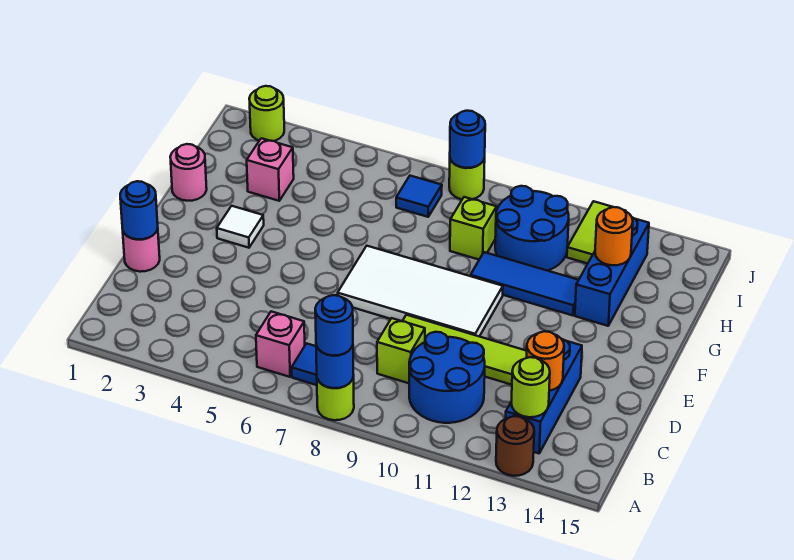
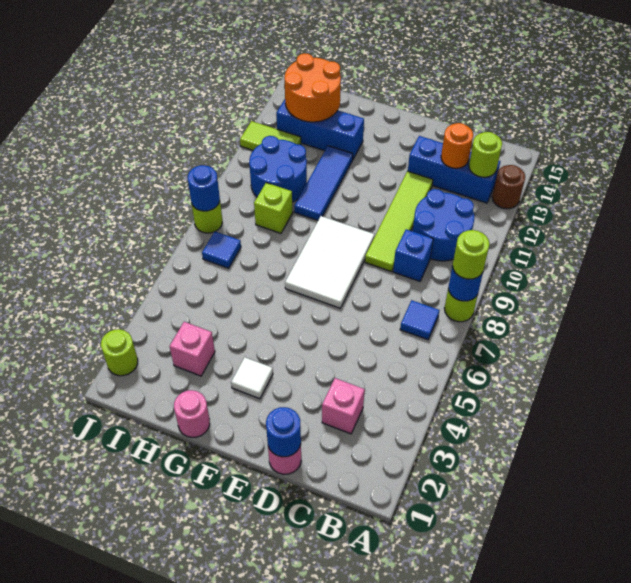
blue 1x1 round brick [315,295,353,356] -> lime 1x1 round brick [453,230,489,279]
pink 1x1 brick [256,311,305,377] -> pink 1x1 brick moved to [322,378,365,434]
lime 1x1 brick [377,318,425,383] -> blue 1x1 brick [393,229,433,281]
white 2x4 tile [338,246,503,336] -> white 2x3 tile [285,216,375,308]
orange 1x1 round brick [595,207,633,265] -> orange 2x2 round brick [284,53,341,122]

